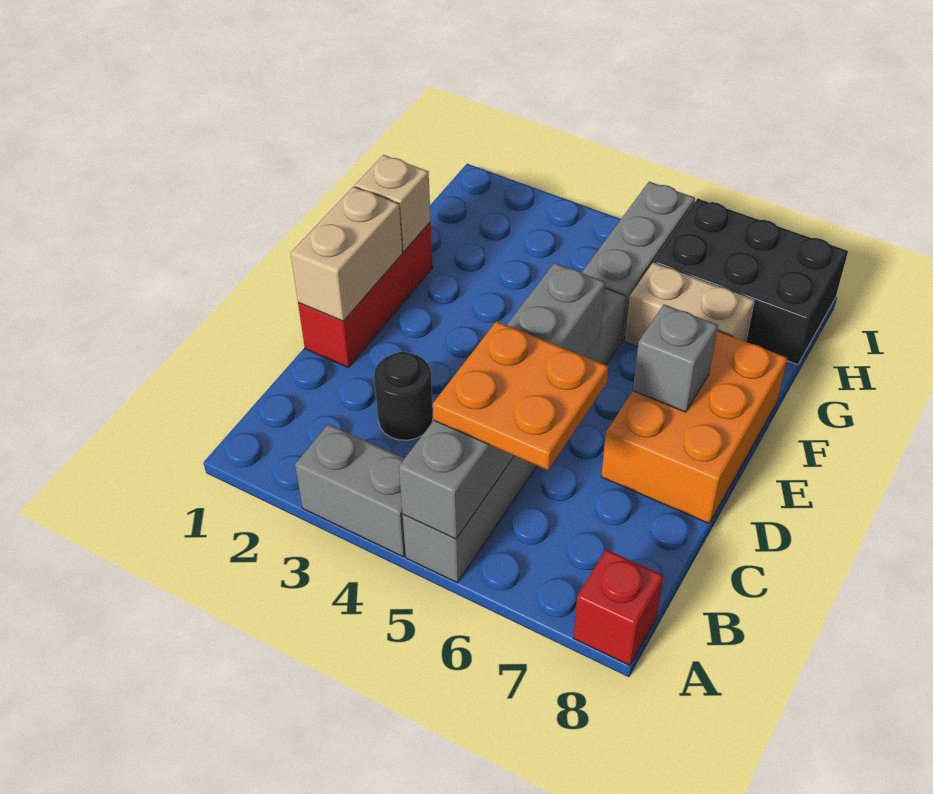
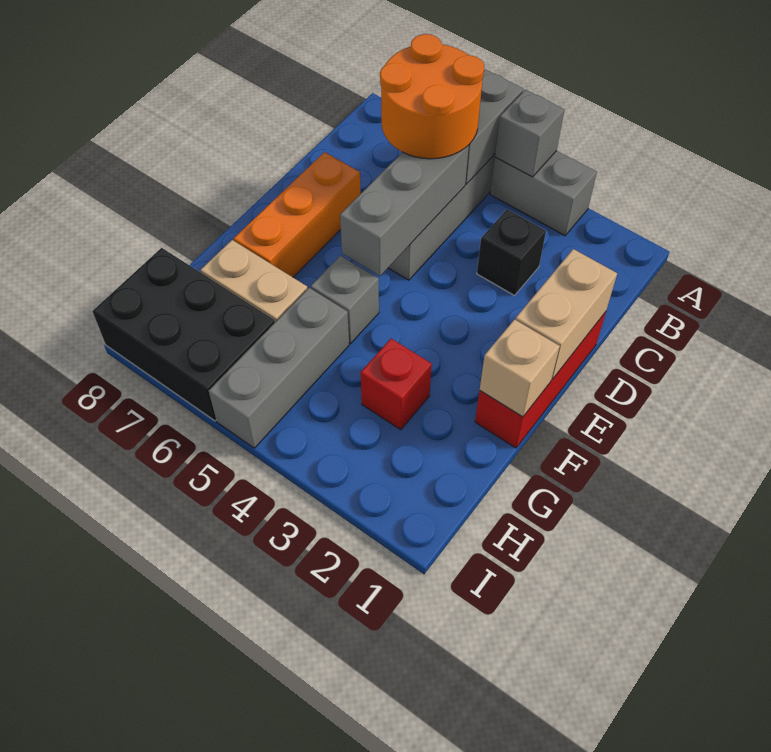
red 1x1 brick [573,550,664,666] -> red 1x1 brick moved to [361,339,432,430]
orange 2x2 plate [433,321,608,470] -> orange 2x2 round brick [380,34,484,159]
black 1x1 round brick [374,352,433,440] -> black 1x1 brick [477,209,546,296]
orange 2x3 brick [601,331,787,523] -> orange 1x3 brick [234,152,361,277]
grey 1x1 brick [633,304,718,412] -> grey 1x1 brick moved to [495,90,564,177]

